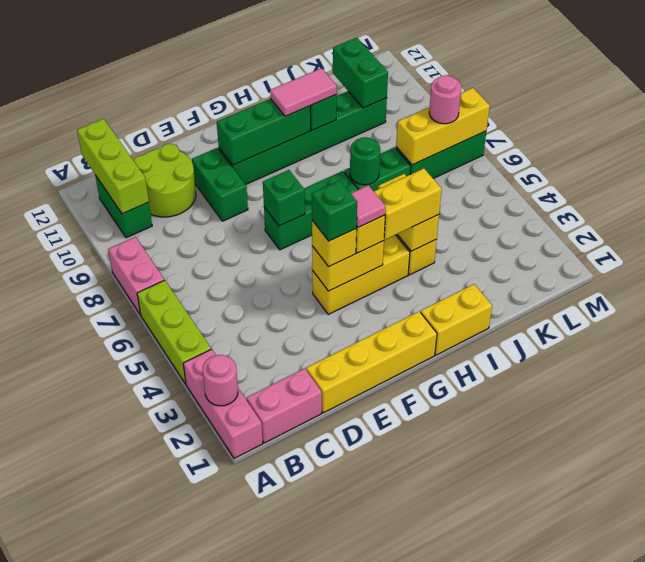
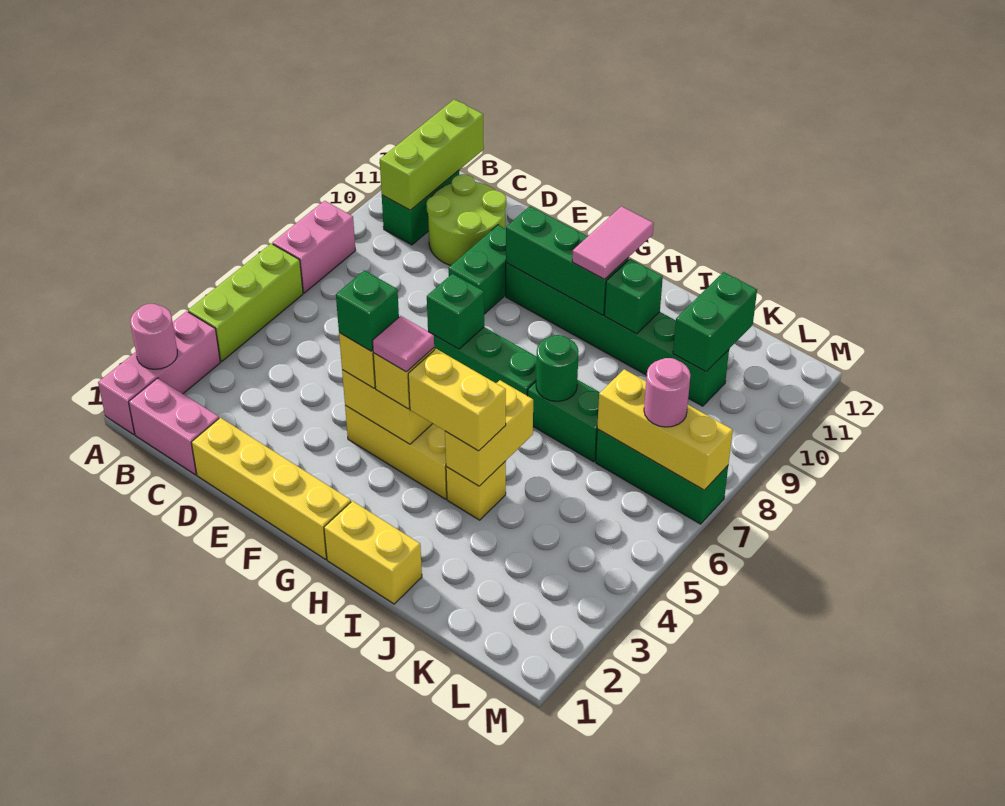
pink 1x2 tile [270,68,337,116] -> pink 1x2 tile turned to [572,206,654,279]

